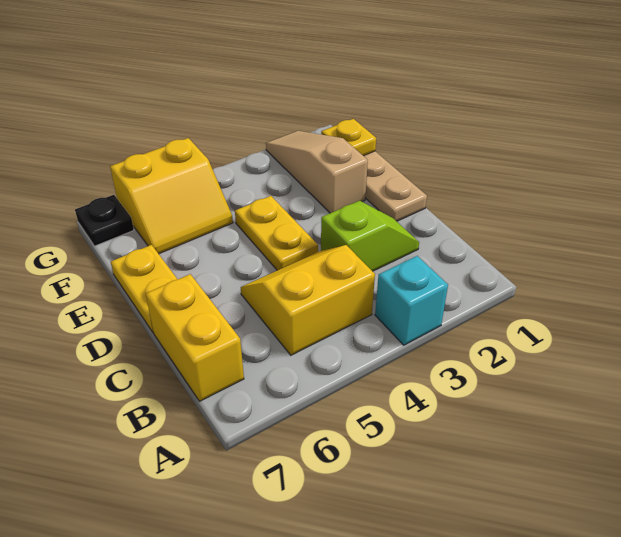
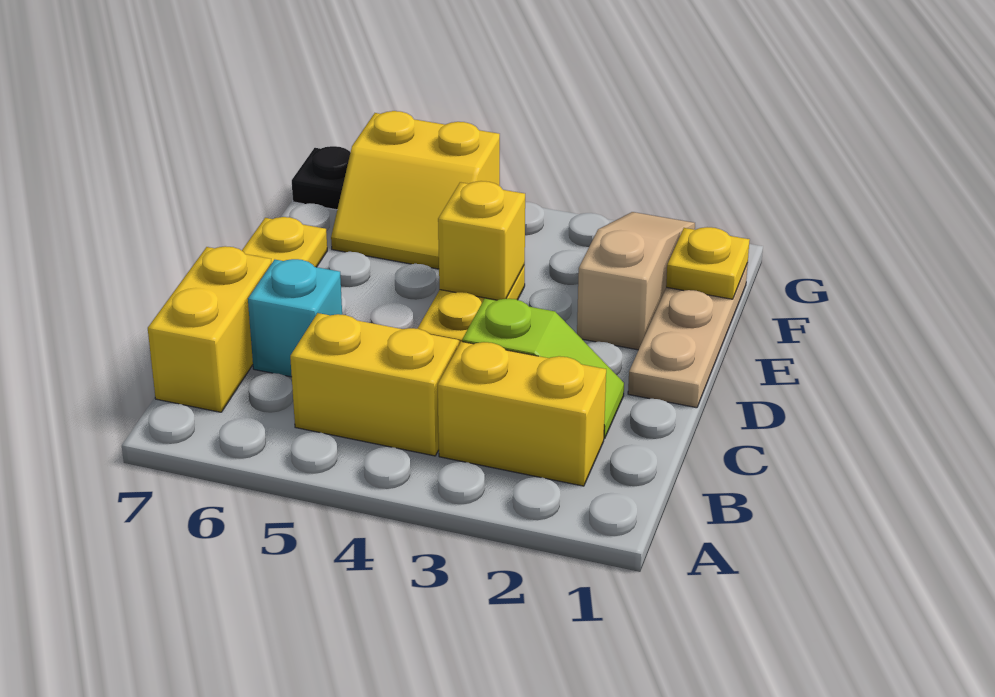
cyan 1x1 brick [375,256,448,345] -> cyan 1x1 brick moved to [248,259,342,377]
none -> yellow 1x2 brick [438,342,606,486]
none -> yellow 1x1 brick [438,181,525,300]

